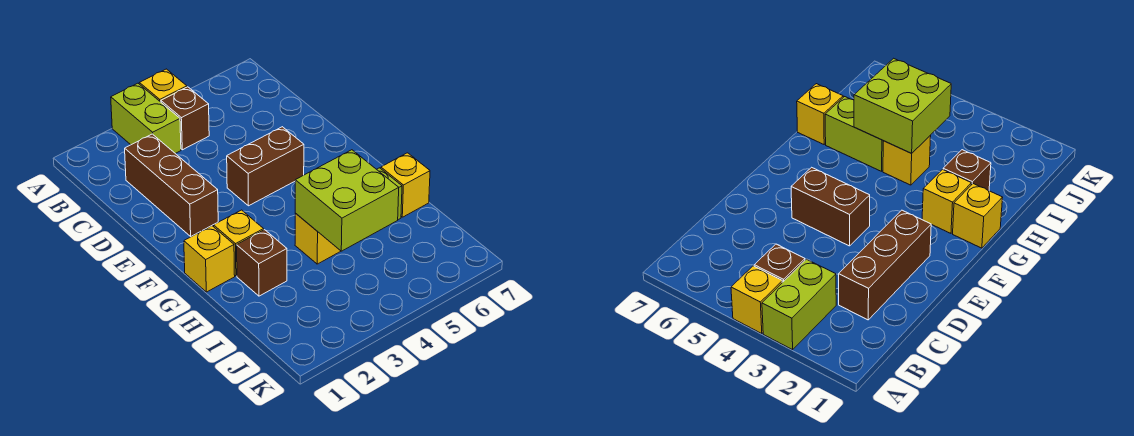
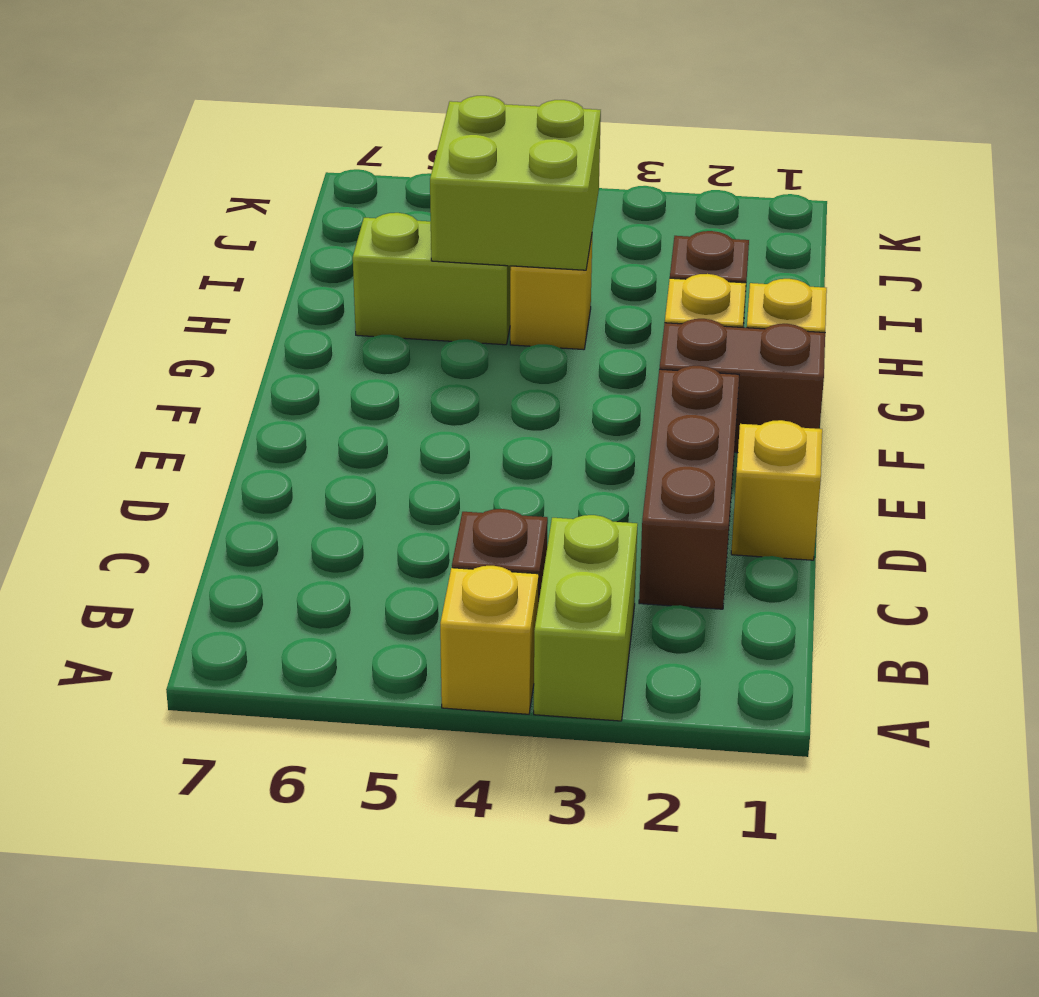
brown 1x2 brick [227,127,304,206] -> brown 1x2 brick moved to [660,319,825,453]
yellow 1x1 brick [381,153,430,217] -> yellow 1x1 brick moved to [731,420,822,560]

